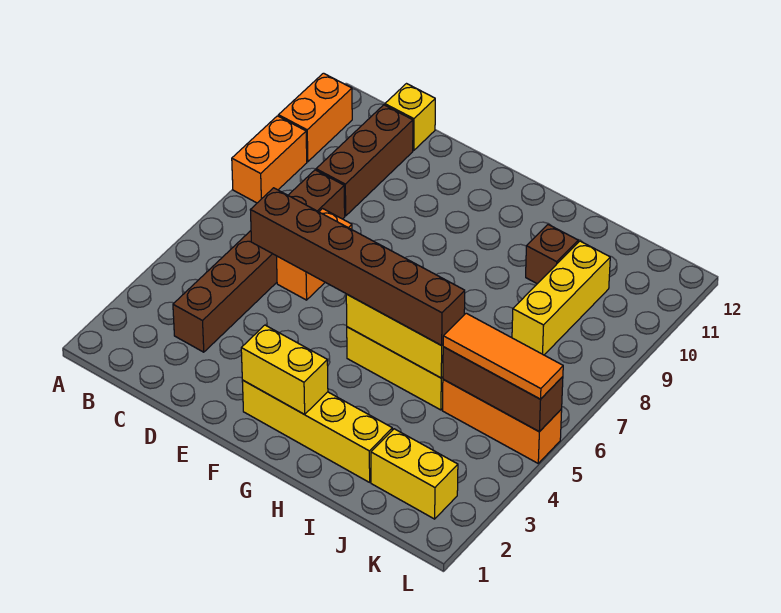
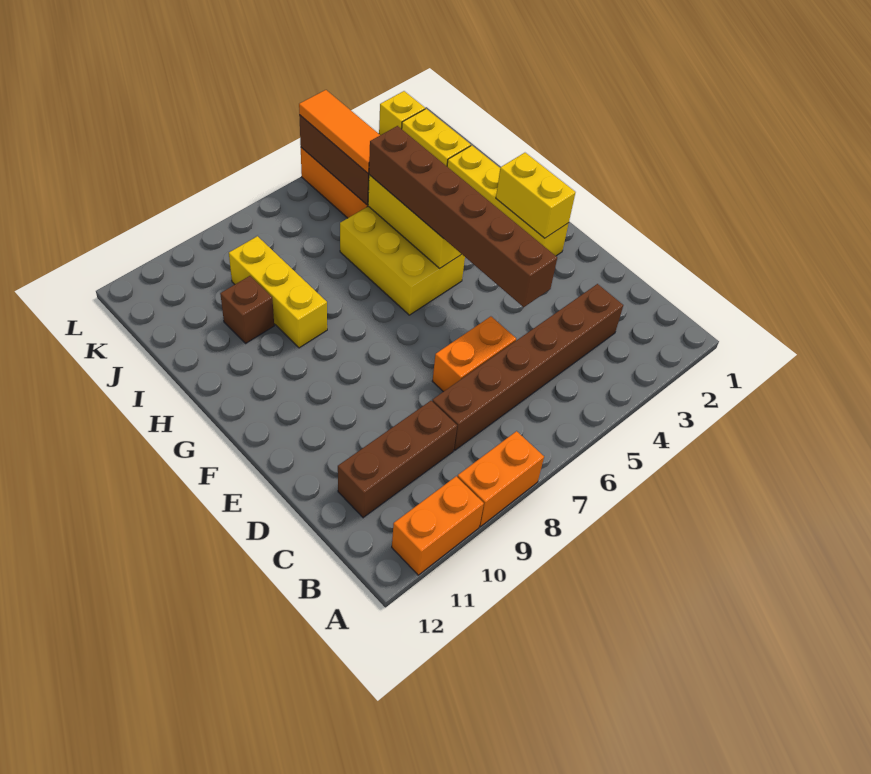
yellow 1x1 brick [385,84,435,151] -> yellow 1x1 brick moved to [379,91,425,135]
yellow 1x3 brick [512,241,610,355] -> yellow 1x3 brick turned to [229,236,327,348]

